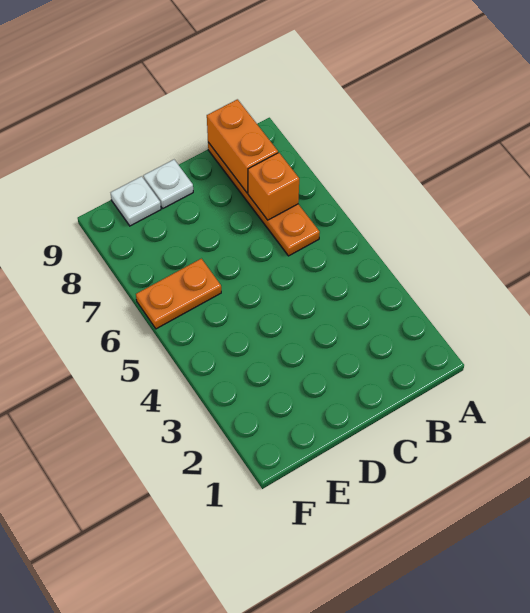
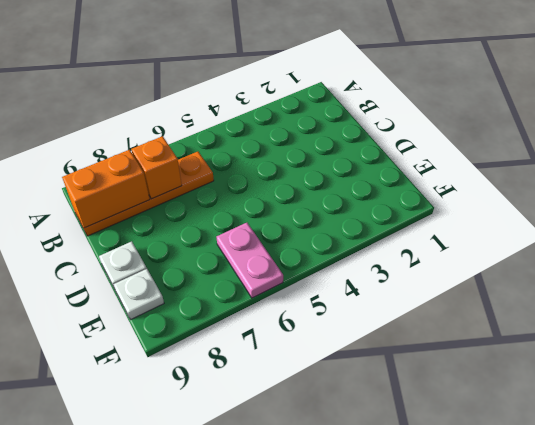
orange 1x2 plate [136,259,221,329] -> pink 1x2 plate [217,223,283,298]

